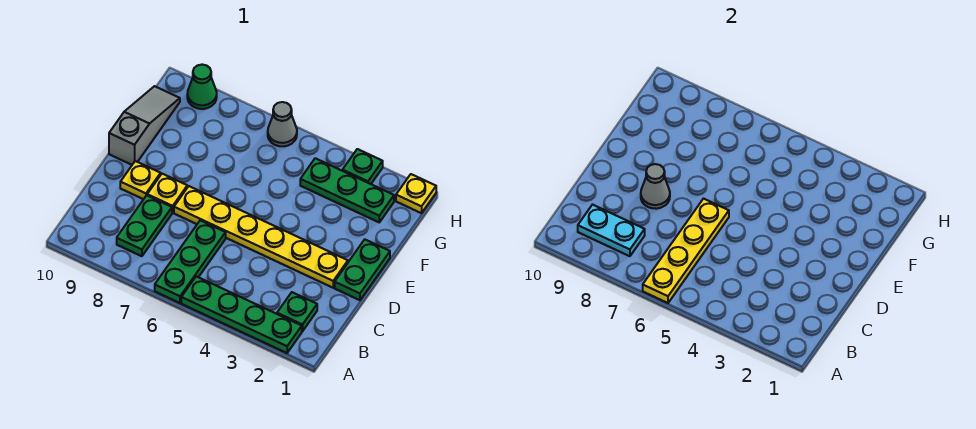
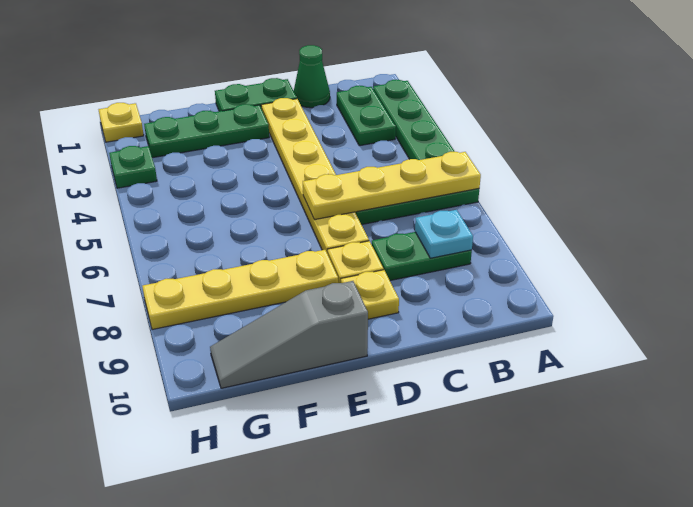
green 1x1 plate [277,292,317,331] -> green 1x2 plate [337,86,396,146]
cyan 1x2 plate [578,205,645,256] -> cyan 1x1 plate [415,210,473,258]
grey 1x1 cone [641,164,670,209] -> none
none -> yellow 1x4 plate [142,250,338,330]
green 1x3 plate [300,158,394,222] -> green 1x3 plate turned to [144,104,269,158]
grey 1x1 cone [268,102,297,146] -> none
green 1x1 cone [187,65,217,109] -> green 1x1 cone moved to [293,45,330,108]

